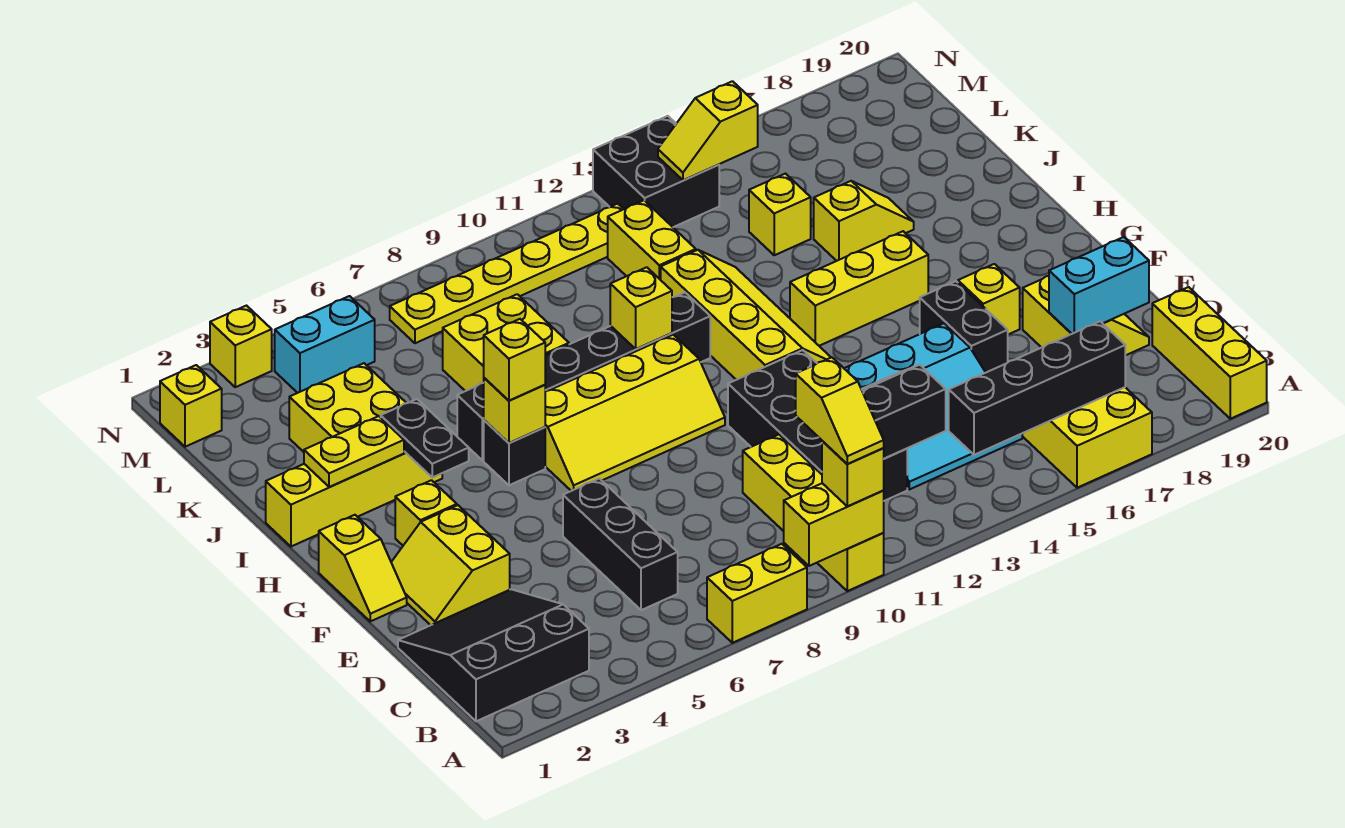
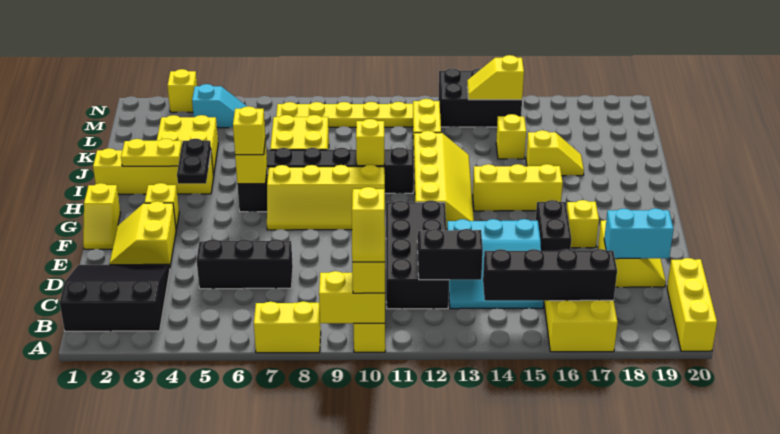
black 1x3 brick [563,478,678,610] -> black 1x3 brick turned to [197,239,293,289]
yellow 1x1 brick [160,365,222,447] -> none
cyan 1x2 brick [275,296,375,393] -> cyan 1x2 slope [192,84,247,128]
black 2x2 brick [593,116,719,227] -> black 2x3 brick [439,68,522,127]

